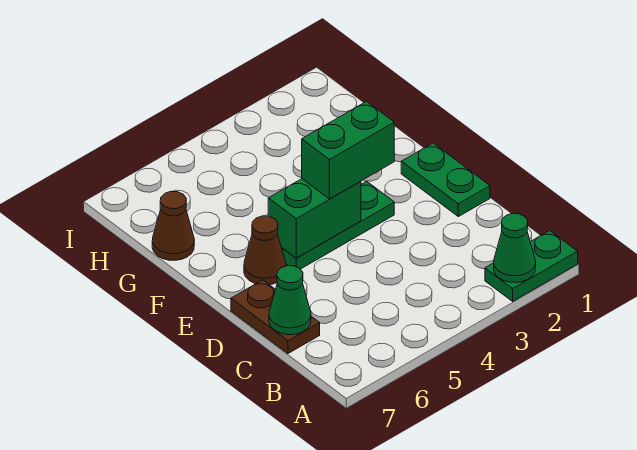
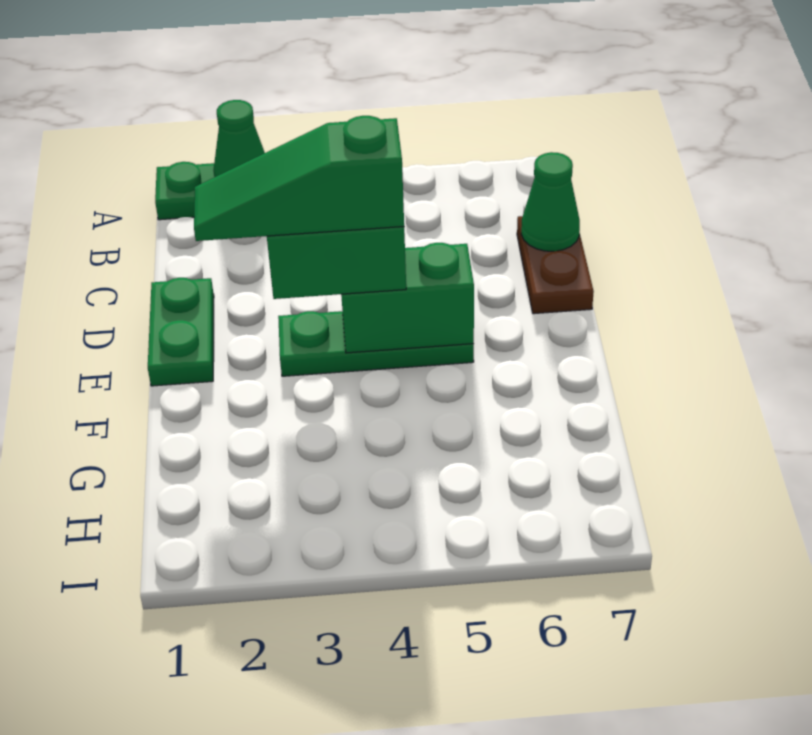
none -> green 1x3 slope [194,116,404,241]
brown 1x1 cone [244,216,286,285] -> none
brown 1x1 cone [152,192,194,260] -> none

